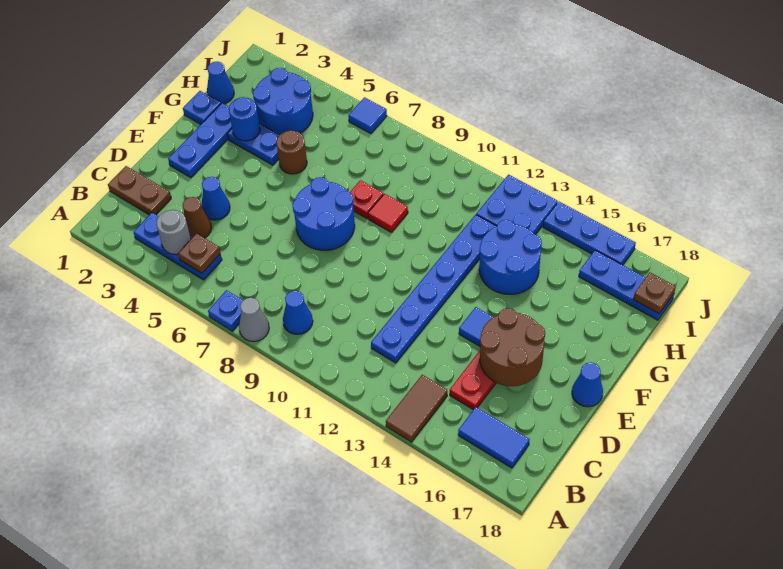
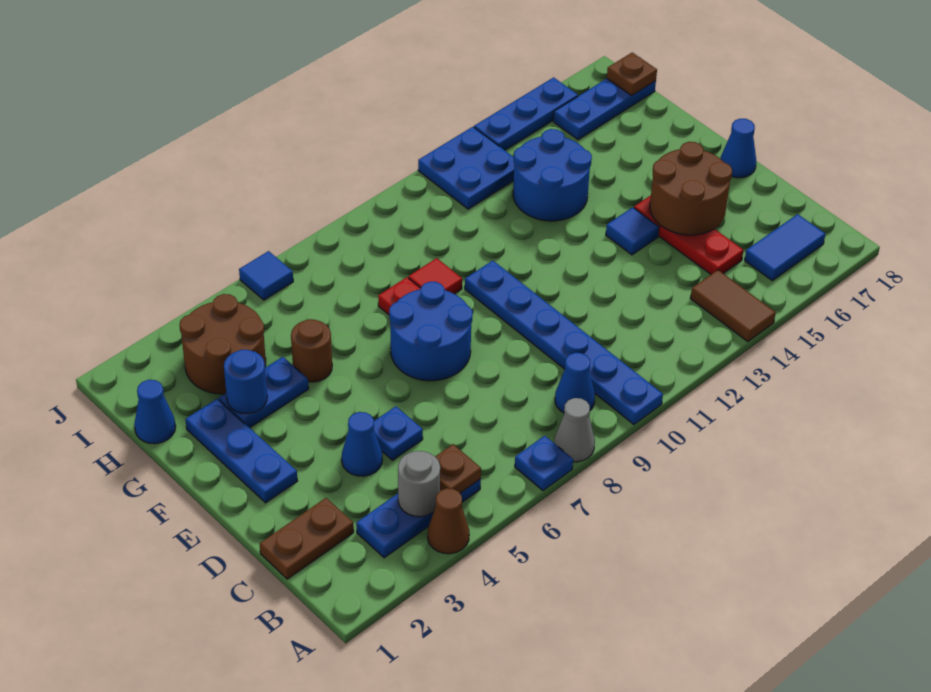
brown 1x1 cone [183,197,212,238] -> brown 1x1 cone moved to [428,488,469,554]
blue 1x6 plate [371,215,497,363] -> blue 1x6 plate moved to [465,261,663,424]
blue 1x1 plate [183,91,221,124] -> blue 1x1 plate moved to [374,406,423,460]
blue 2x2 round brick [253,68,313,135] -> brown 2x2 round brick [180,294,266,394]

